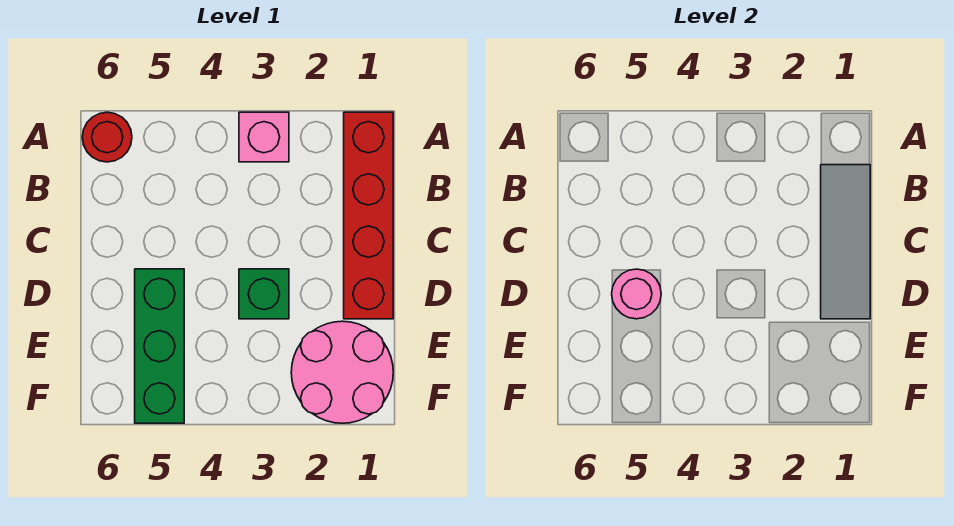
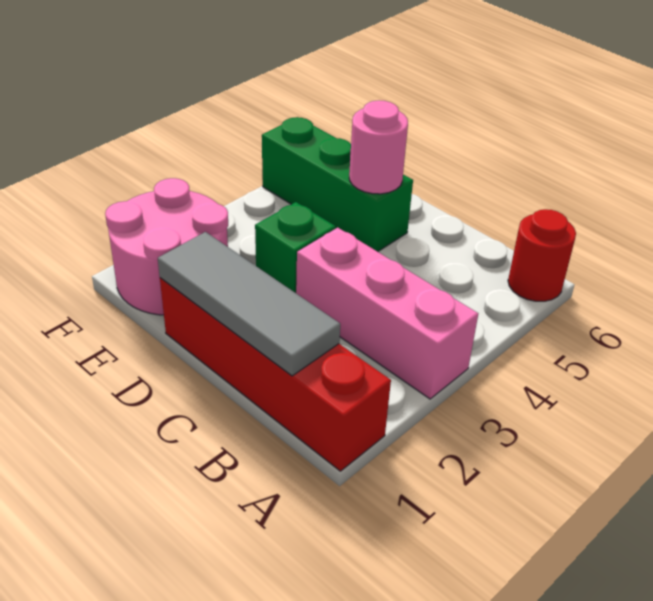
pink 1x1 brick [239,112,289,162] -> pink 1x3 brick [296,228,478,399]

